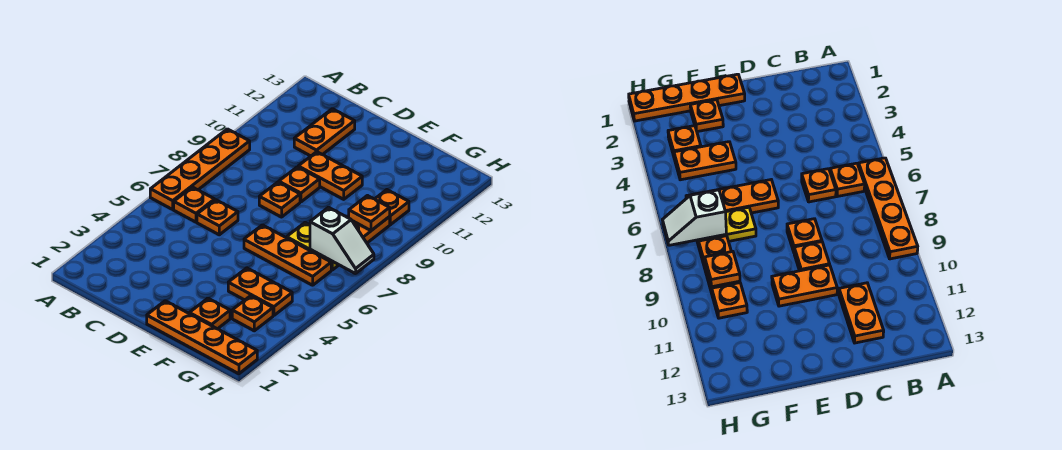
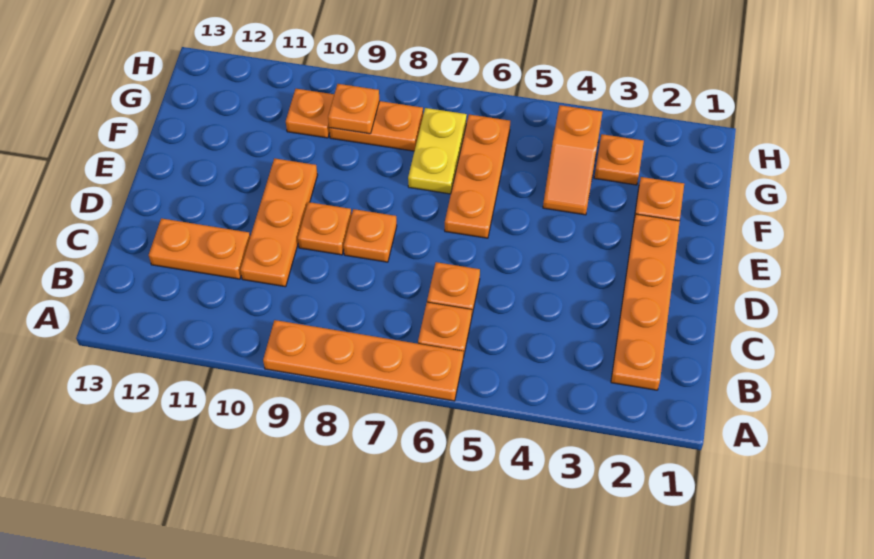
orange 1x2 plate [298,152,362,199] -> orange 1x3 plate [240,158,317,287]
orange 1x4 plate [147,301,257,374] -> orange 1x4 plate moved to [611,214,680,390]
orange 1x2 plate [228,268,292,316] -> orange 1x2 slope [543,105,602,215]
white 1x2 slope [310,207,374,274] -> none

